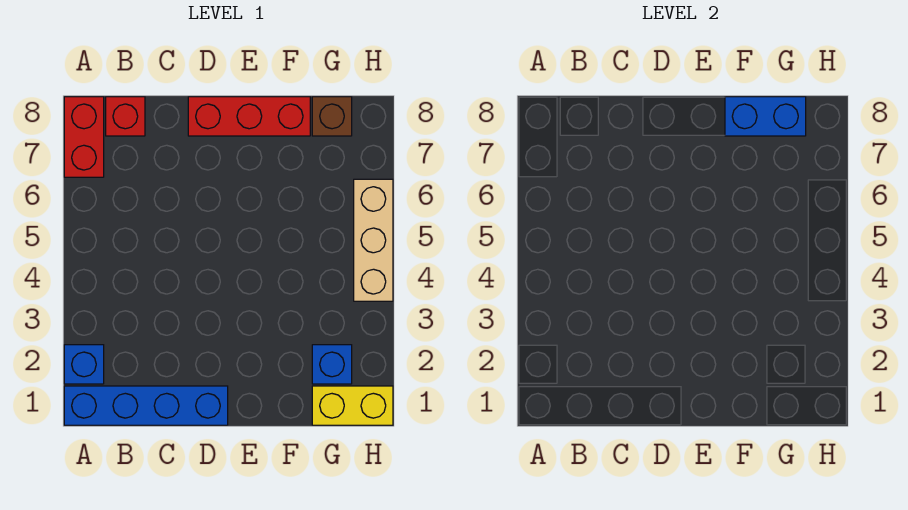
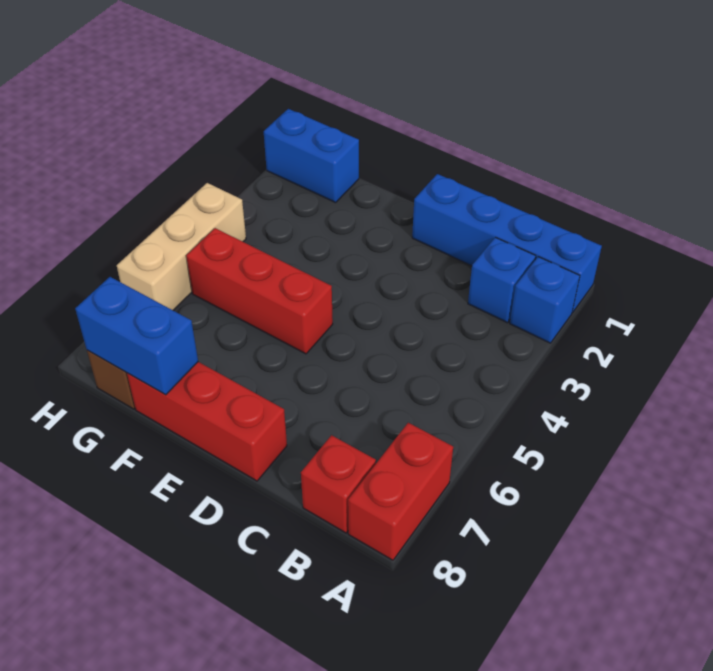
none -> red 1x3 brick [186,228,333,354]
yellow 1x2 brick [312,386,393,425] -> blue 1x2 brick [264,109,359,203]
blue 1x1 brick [312,345,352,384] -> blue 1x1 brick moved to [468,237,536,323]

